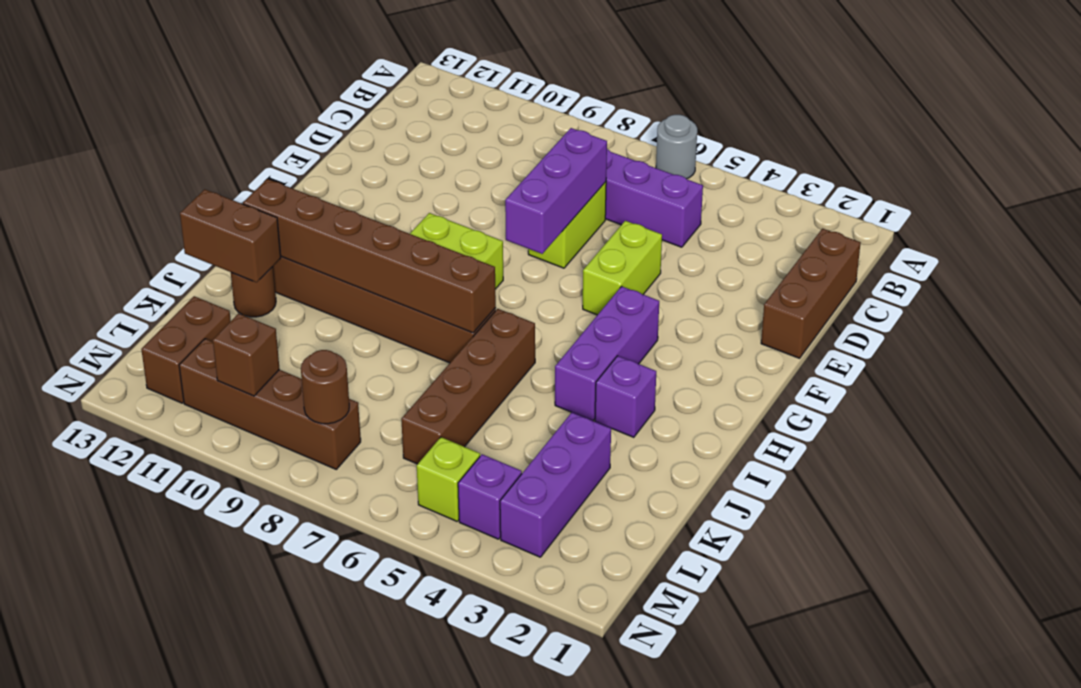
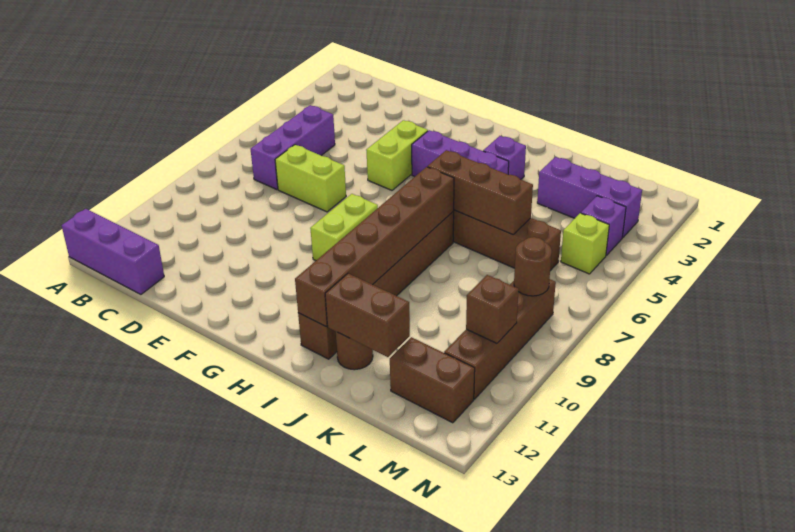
grey 1x1 round brick [656,115,697,179] -> none
brown 1x3 brick [761,229,861,358] -> brown 1x3 brick moved to [428,150,533,235]
purple 1x3 brick [505,128,607,254] -> purple 1x3 brick moved to [62,209,164,294]
lime 1x2 brick [583,221,662,315] -> lime 1x2 brick turned to [366,120,428,190]
brown 1x2 brick [180,189,281,282] -> brown 1x2 brick turned to [325,273,410,357]

